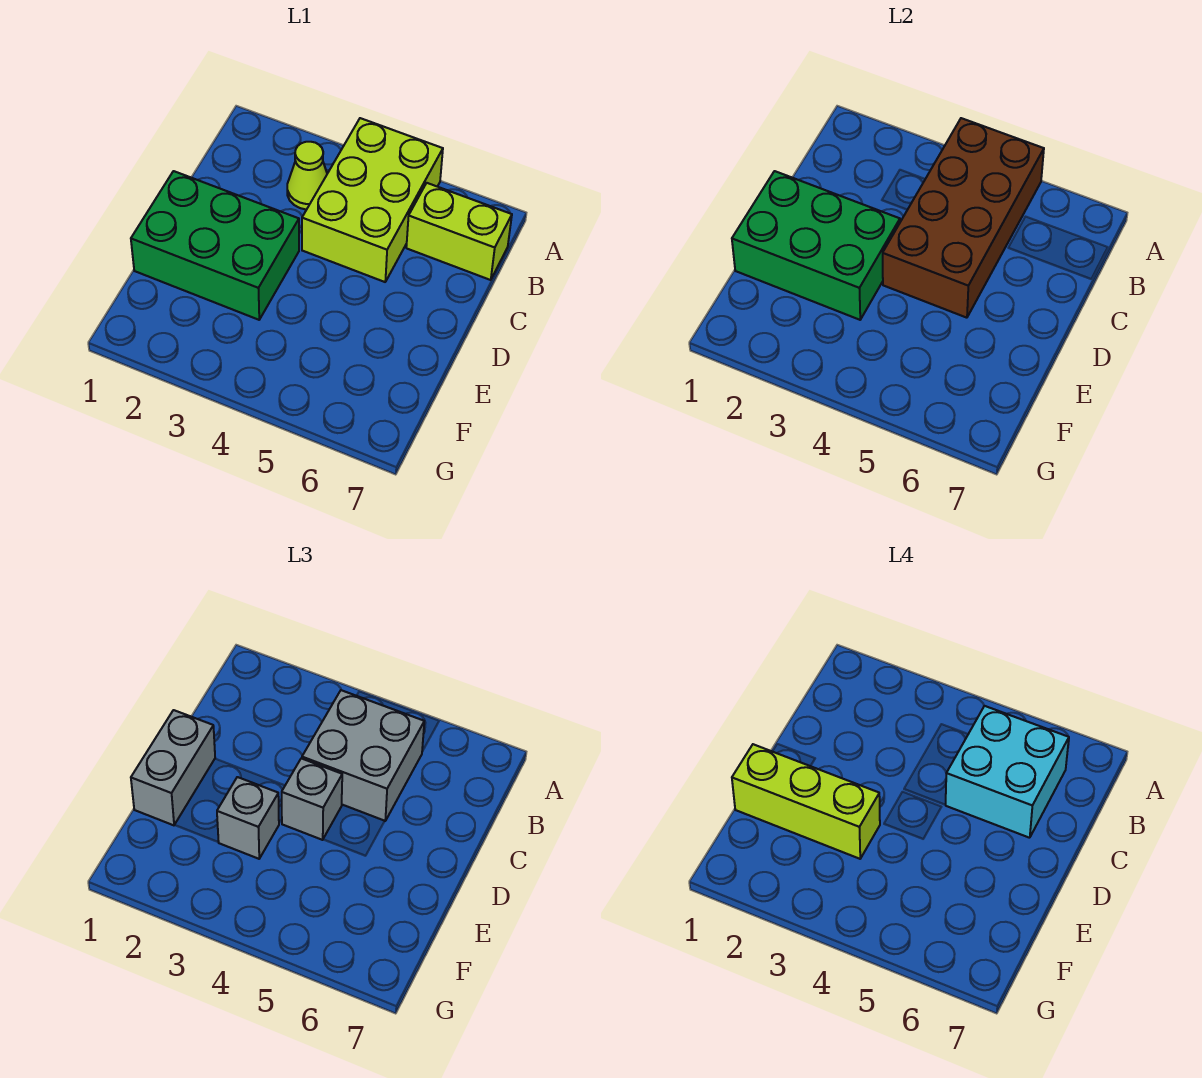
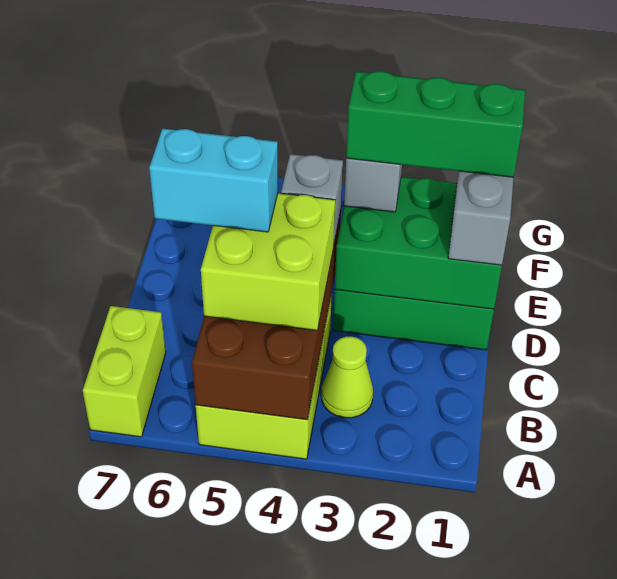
grey 2x2 brick [302,690,424,821] -> lime 2x2 brick [201,193,335,330]
cyan 2x2 brick [946,706,1069,838] -> cyan 1x2 brick [149,129,278,232]
lime 1x2 brick [406,183,512,280] -> lime 1x2 brick turned to [83,306,166,437]
lime 1x3 brick [732,744,880,859] -> green 1x3 brick [346,71,525,177]

